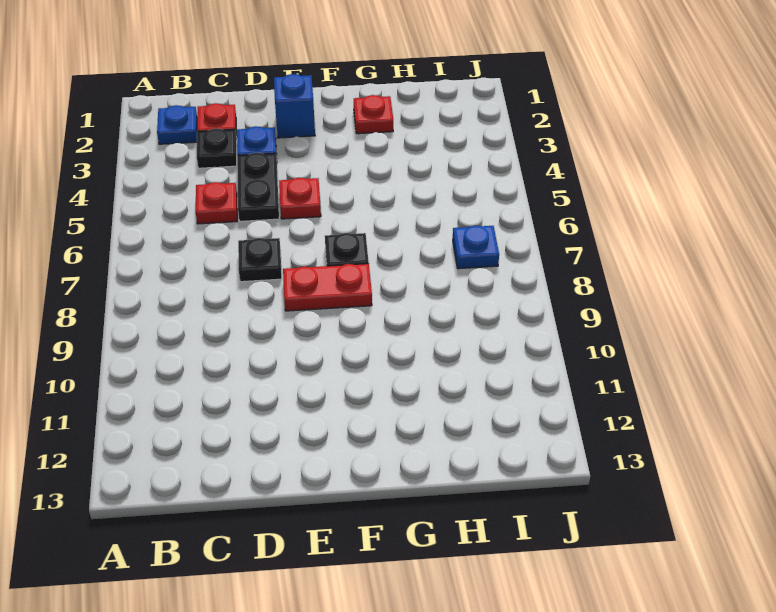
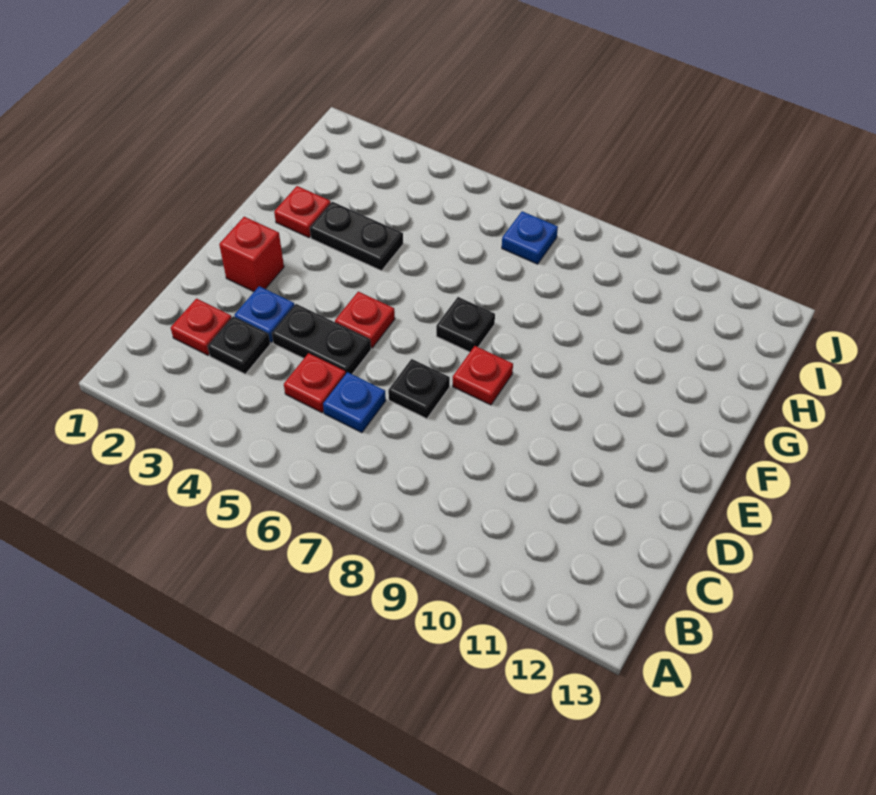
blue 1x1 plate [157,105,197,144] -> blue 1x1 plate moved to [323,372,386,433]
blue 1x1 brick [274,74,315,138] -> red 1x1 brick [219,217,284,292]
red 1x2 plate [283,264,372,311] -> red 1x1 plate [453,346,513,405]
none -> black 1x2 plate [310,202,403,271]

